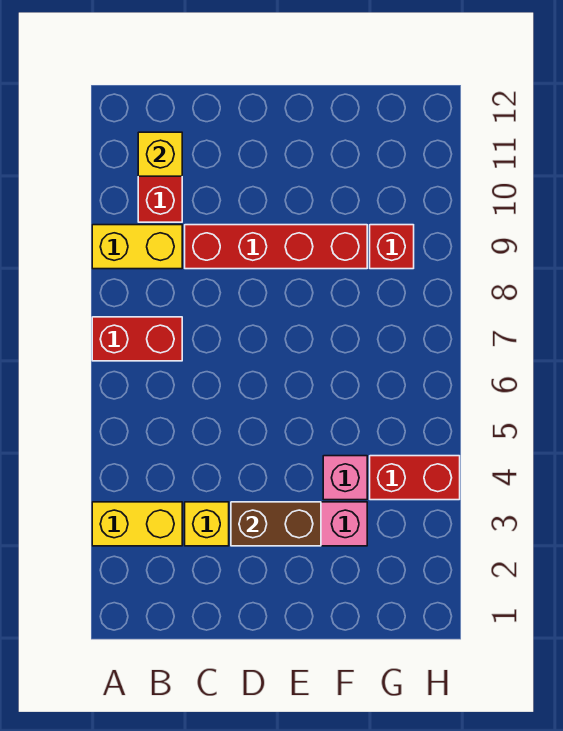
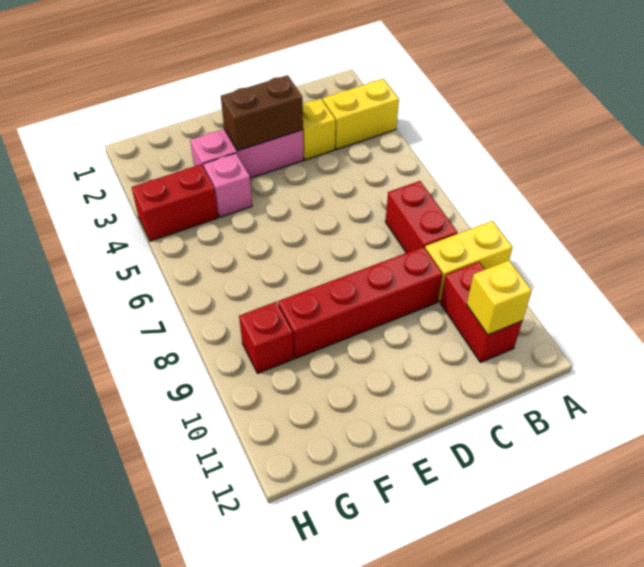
red 1x2 brick [92,317,182,361] -> red 1x2 brick turned to [385,181,457,253]

